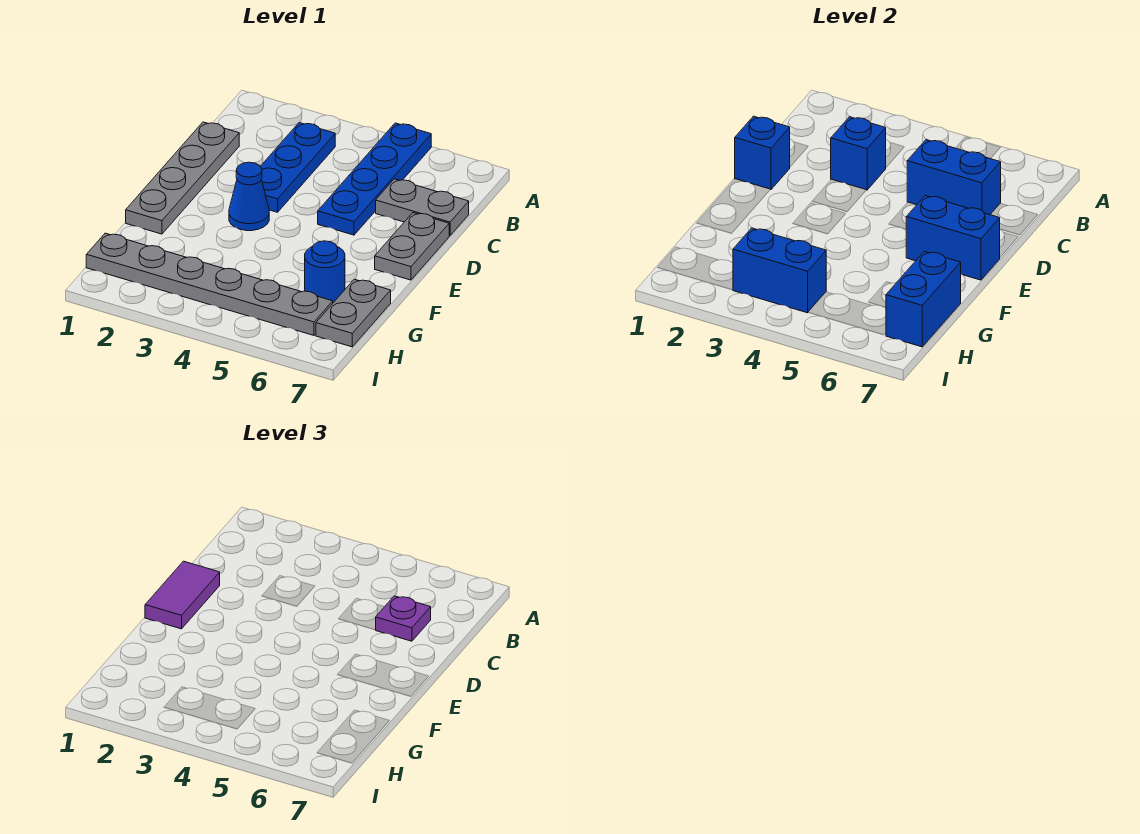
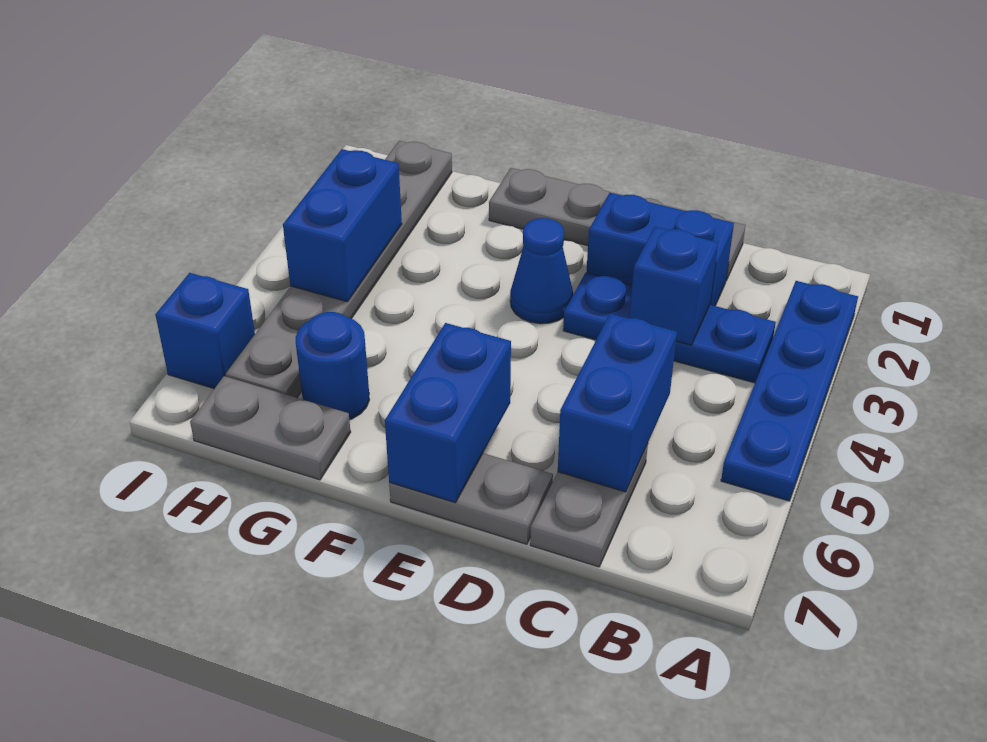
blue 1x4 plate [318,123,431,235] -> blue 1x4 plate turned to [721,281,858,501]
purple 1x1 plate [376,596,431,641] -> none
blue 1x1 brick [735,116,790,190] -> blue 1x1 brick moved to [155,273,255,389]
purple 1x2 tile [145,561,220,629] -> none
blue 1x2 brick [886,251,961,347] -> blue 1x2 brick moved to [586,193,734,306]

